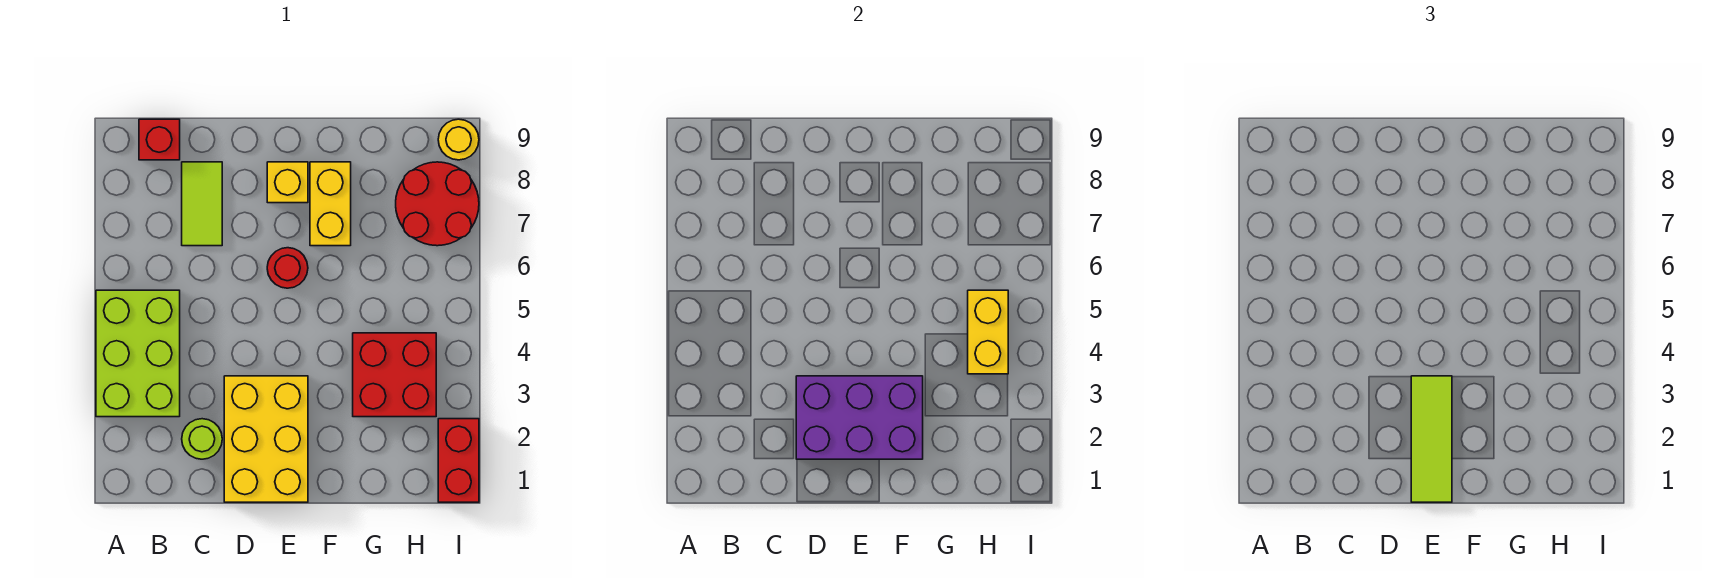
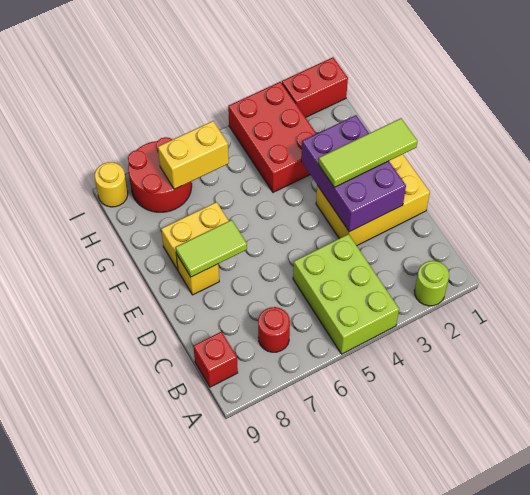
lime 2x3 brick [96,290,180,417] -> lime 2x3 brick turned to [293,234,399,354]
lime 1x1 round brick [182,419,222,459] -> lime 1x1 round brick moved to [414,261,449,306]
lime 1x2 tile [182,162,222,246] -> lime 1x2 tile moved to [176,220,247,277]
red 1x1 round brick [267,248,308,288] -> red 1x1 round brick moved to [258,307,290,352]
red 2x2 brick [353,333,436,417] -> red 2x3 brick [228,82,317,192]
yellow 1x2 brick [968,290,1008,374] -> yellow 1x2 brick moved to [158,121,229,189]

